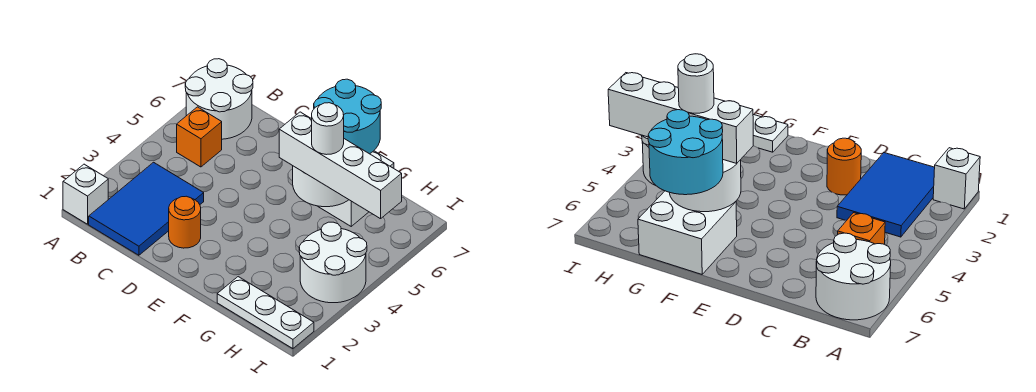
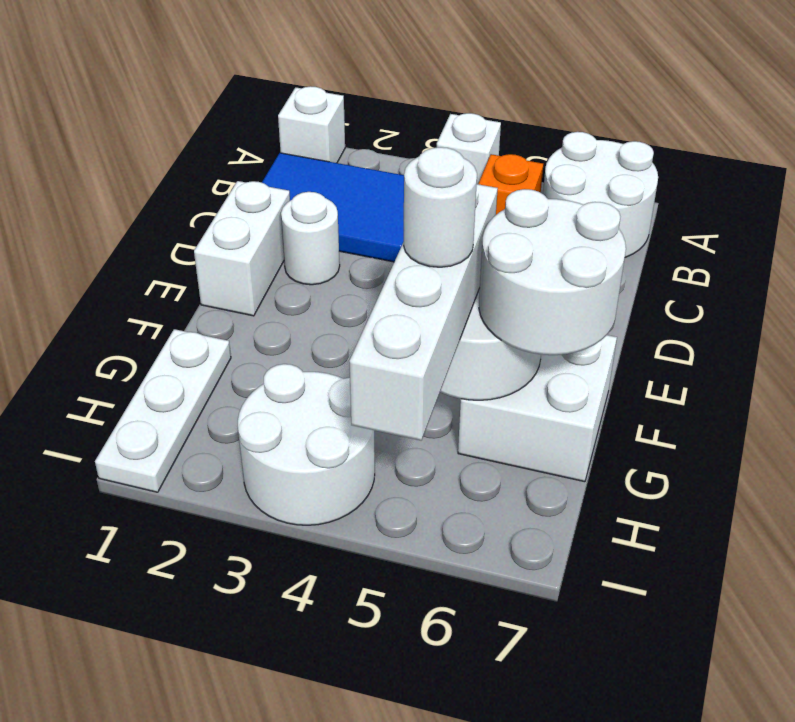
none -> white 1x1 brick [437,113,501,184]
none -> white 1x2 brick [194,181,290,316]
orange 1x1 round brick [169,196,201,248] -> white 1x1 round brick [281,192,340,285]
cyan 2x2 round brick [314,79,381,154] -> white 2x2 round brick [479,189,626,355]

